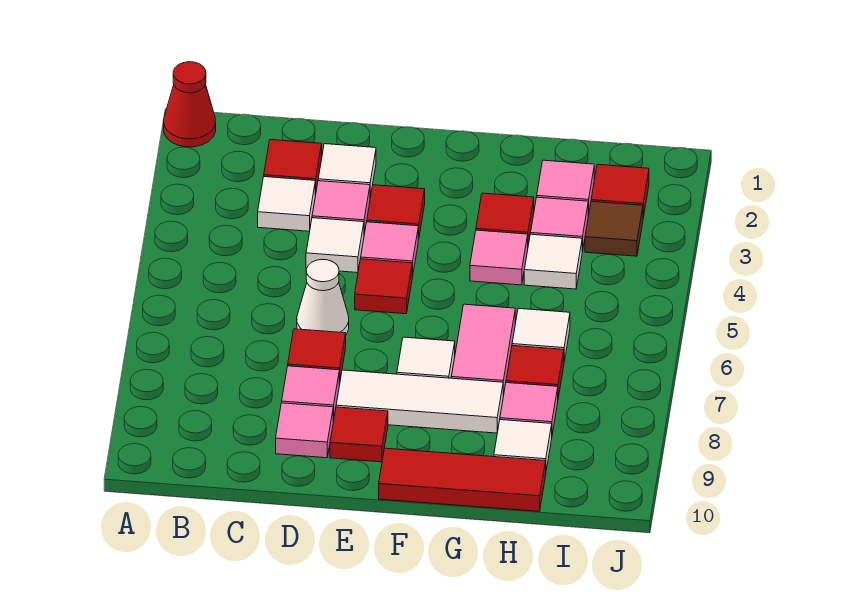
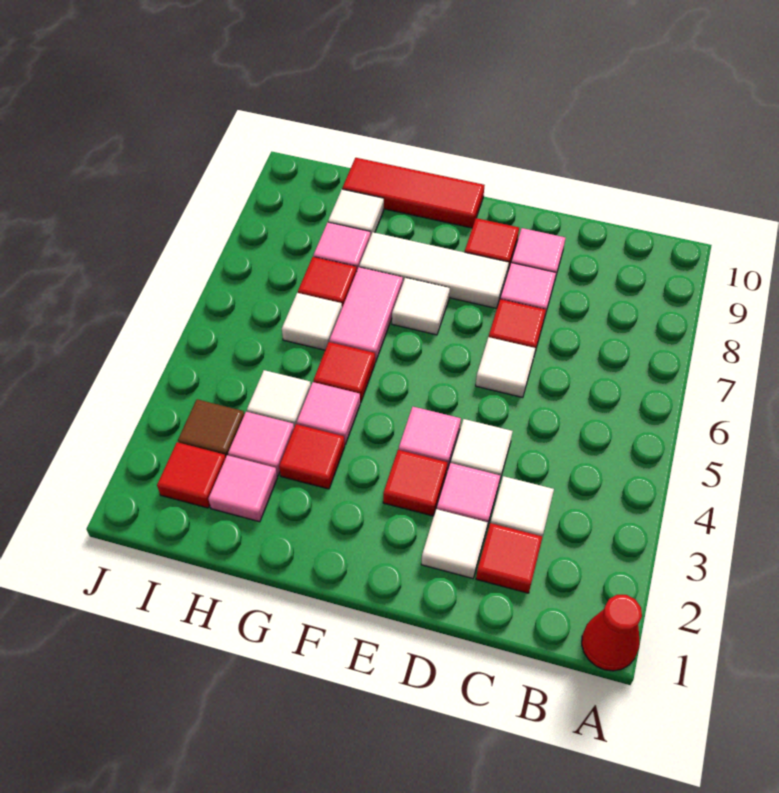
white 1x1 cone [297,259,349,335] -> white 1x1 tile [476,337,535,397]
red 1x1 tile [355,259,412,314] -> red 1x1 tile moved to [313,342,375,402]

